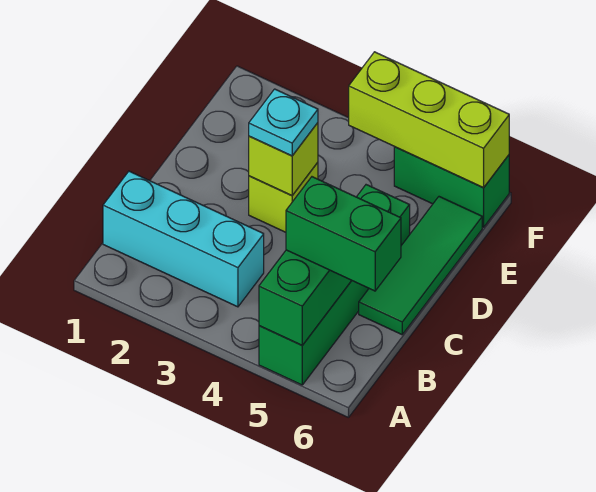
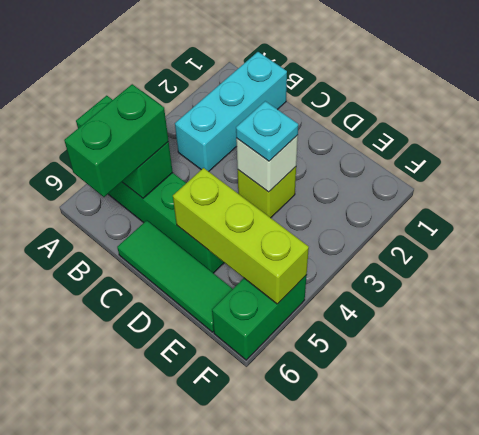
lime 1x1 brick [249,123,318,196] -> white 1x1 brick [236,135,298,192]
lime 1x3 brick [349,52,509,188] -> lime 1x3 brick turned to [173,168,309,304]

